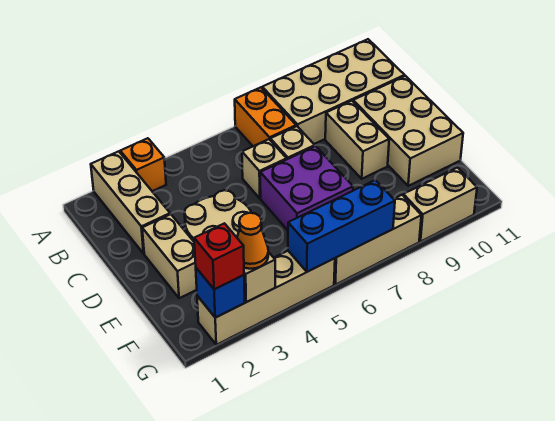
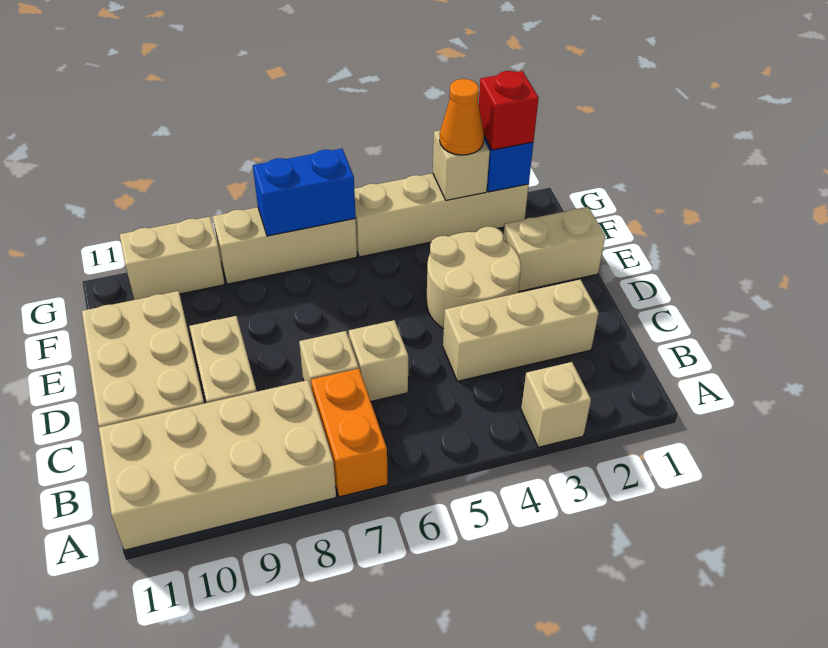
tan 1x3 brick [91,151,170,253] -> tan 1x3 brick turned to [443,280,599,381]
orange 1x1 brick [120,138,166,191] -> tan 1x1 brick [521,362,591,447]
tan 1x2 brick [142,214,197,298] -> tan 1x2 brick turned to [503,207,605,292]
purple 2x2 brick [260,146,353,230] -> none
blue 1x3 brick [288,180,395,272] -> blue 1x2 brick [253,149,356,236]

